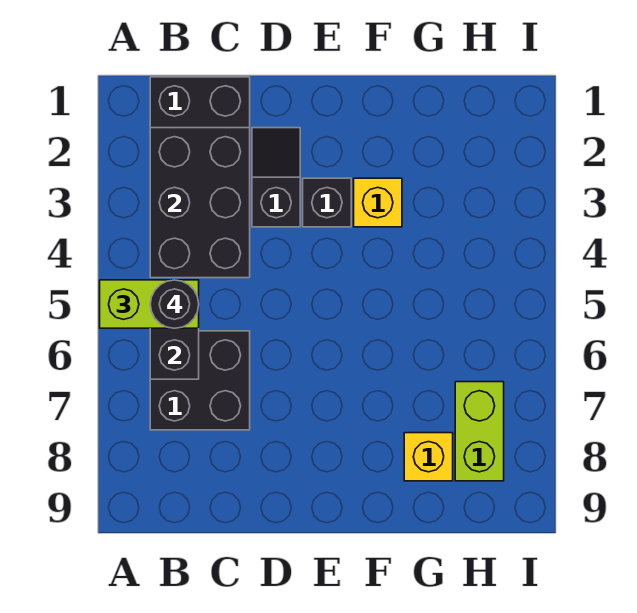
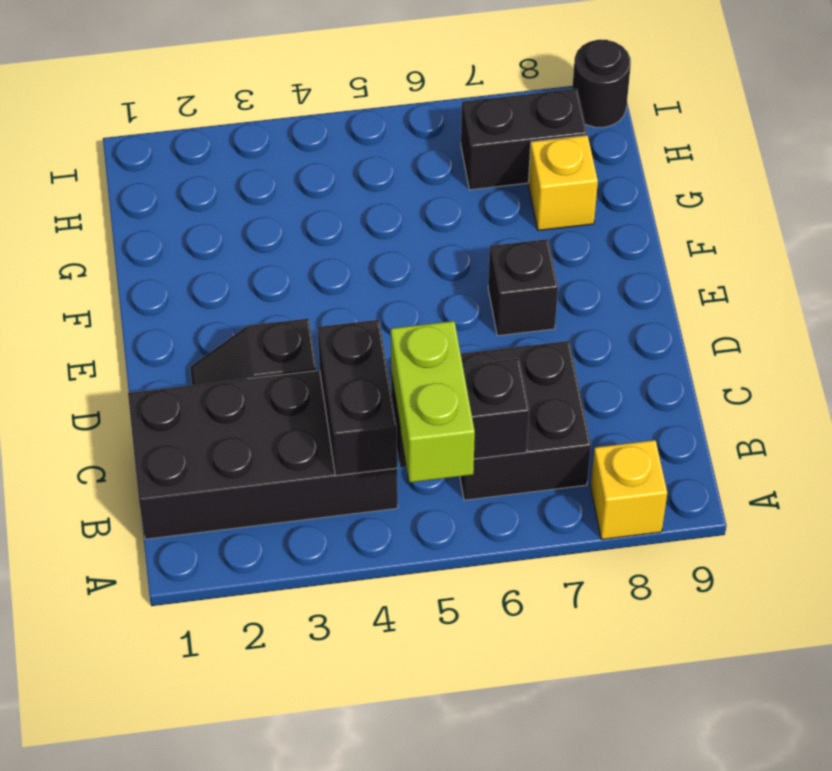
black 2x3 brick [150,128,250,278] -> black 1x2 brick [317,320,397,476]
black 1x1 round brick [150,280,199,328] -> black 1x1 round brick moved to [572,40,631,127]
black 1x1 brick [303,178,351,227] -> black 1x1 brick moved to [488,239,558,336]
yellow 1x1 brick [354,178,402,227] -> yellow 1x1 brick moved to [591,440,667,539]
lime 1x2 brick [455,382,504,481] -> black 1x2 brick [461,89,587,190]

